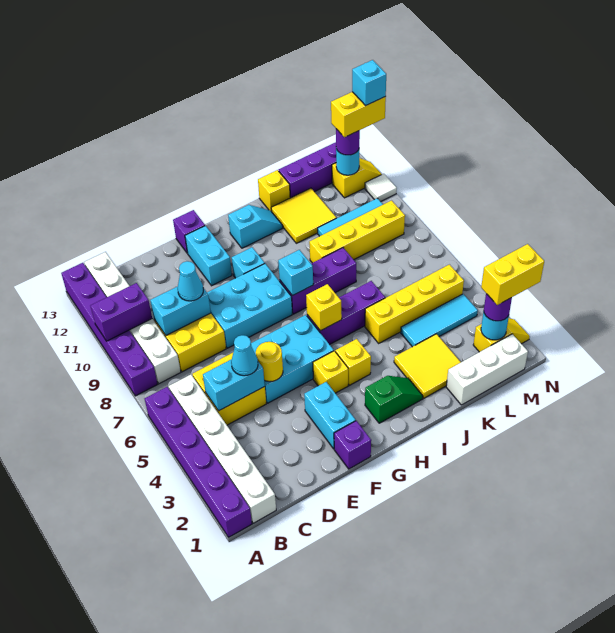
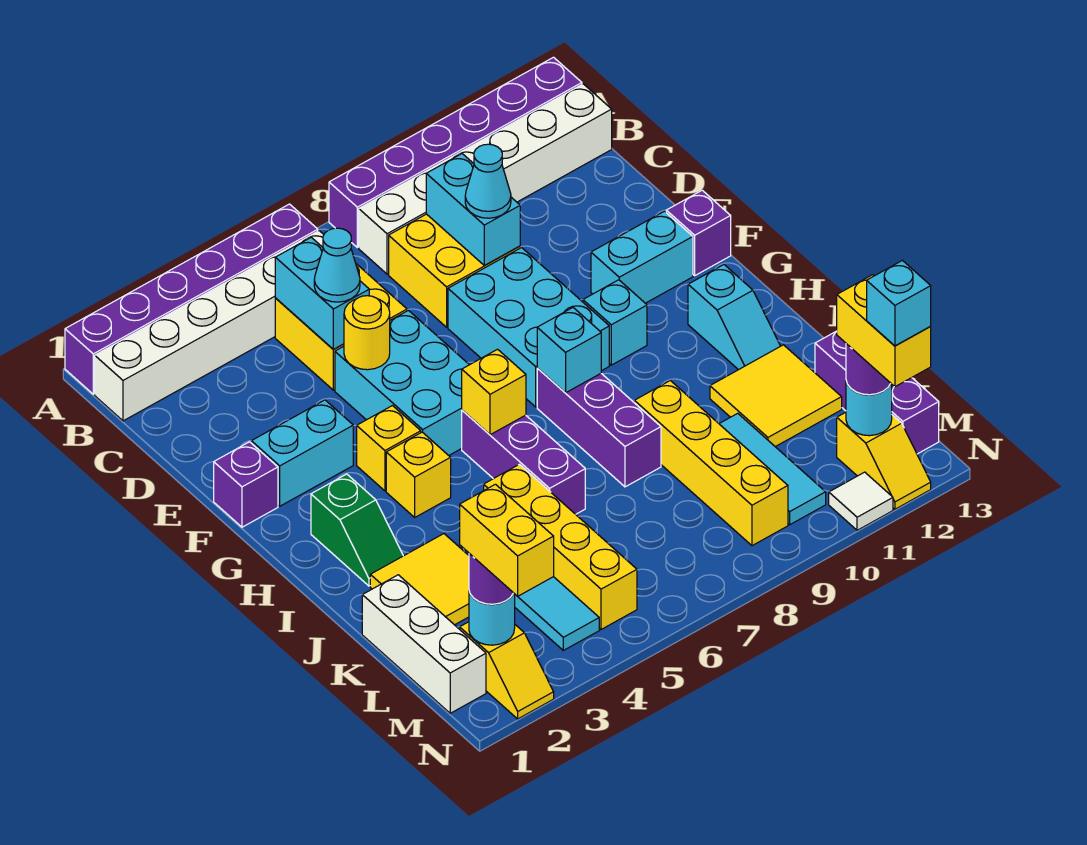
purple 1x2 brick [91,283,152,341] -> none
yellow 1x1 brick [258,170,290,212] -> none

